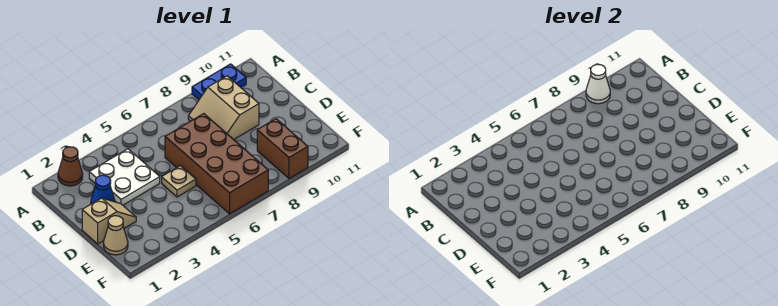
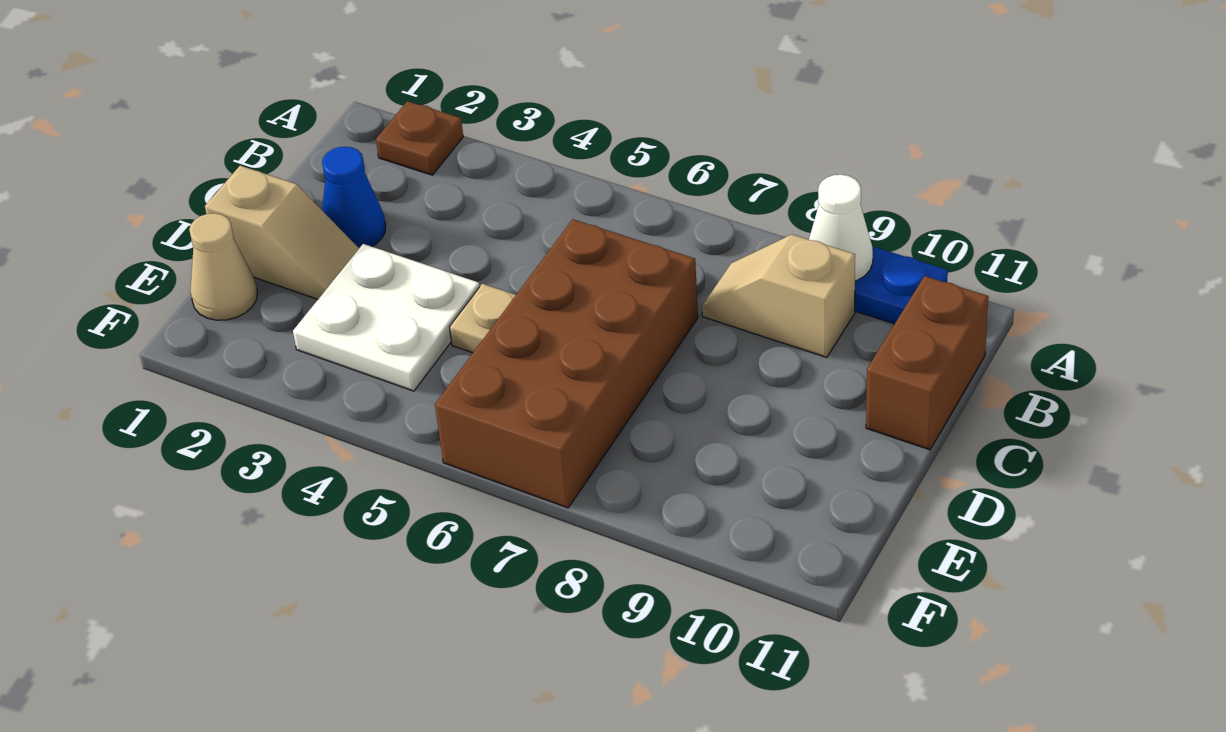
brown 1x1 cone [58,147,83,186] -> brown 1x1 plate [376,101,463,175]
white 2x2 plate [89,149,160,205] -> white 2x2 plate moved to [293,244,480,391]
tan 2x2 slope [188,76,259,139] -> tan 1x2 slope [702,234,855,358]
brown 1x2 brick [257,119,308,179] -> brown 1x2 brick moved to [866,276,988,450]

